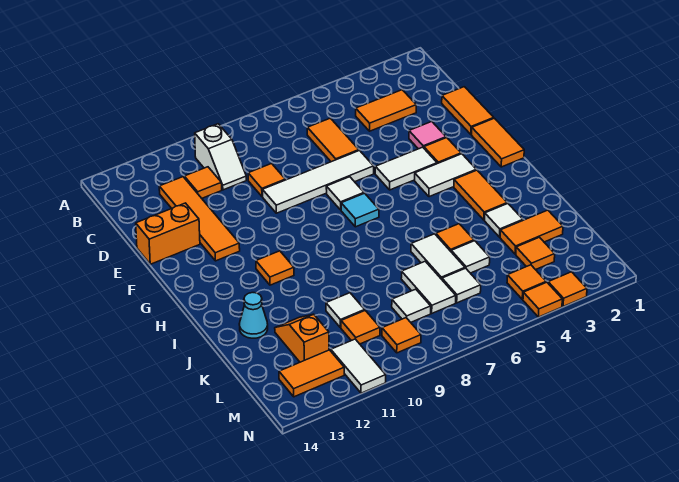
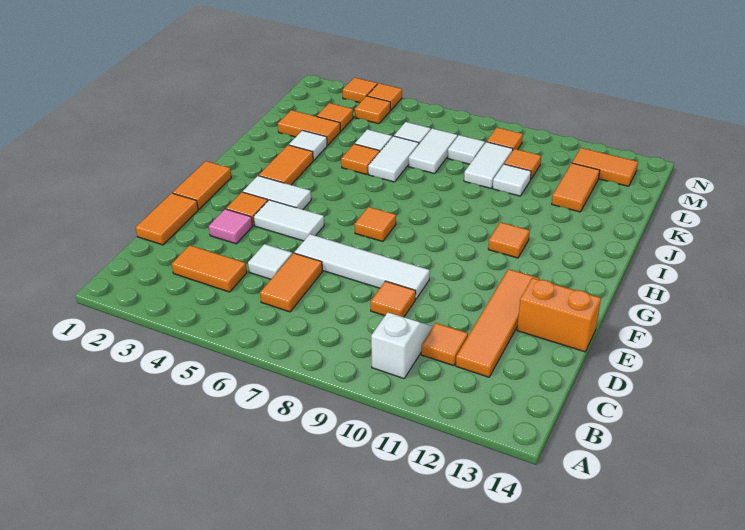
white 1x1 tile [326,177,364,210] -> white 1x1 tile moved to [248,244,292,279]
cyan 1x1 tile [341,193,379,227] -> orange 1x1 tile [355,207,396,242]
cyan 1x1 cone [239,293,268,338] -> none
orange 1x2 slope [275,314,329,362] -> orange 1x2 tile [552,163,600,212]
white 1x2 tile [331,339,386,393] -> white 1x2 tile moved to [464,142,513,188]

